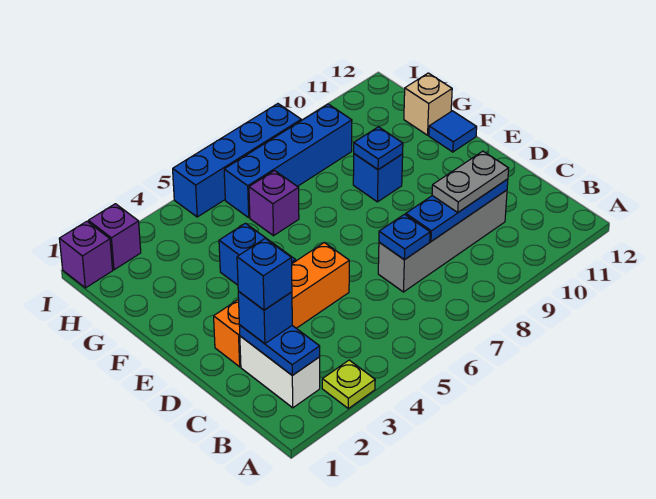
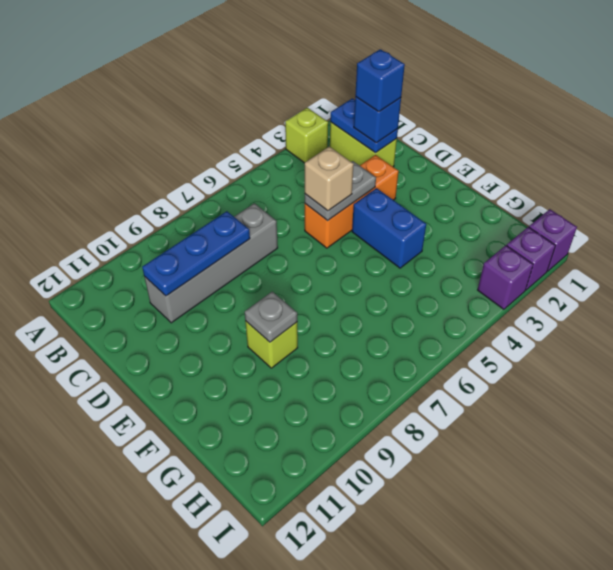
lime 1x1 plate [322,360,375,408] -> lime 1x1 brick [285,108,328,163]
white 1x2 brick [240,336,320,408] -> lime 1x2 brick [330,122,397,167]
blue 1x1 plate [379,214,430,260] -> none
grey 1x2 plate [432,151,509,212] -> grey 1x2 plate moved to [305,161,376,221]
orange 1x4 brick [214,243,349,367] -> orange 1x3 brick [305,155,399,248]
blue 1x1 brick [353,154,403,202] -> lime 1x1 brick [245,321,298,368]
blue 1x1 plate [354,127,403,170] -> grey 1x1 plate [245,292,297,342]
blue 1x1 tile [429,111,477,152] -> none
purple 1x1 brick [249,171,299,236] -> purple 1x1 brick moved to [478,245,533,309]
tan 1x1 brick [404,73,452,135] -> tan 1x1 brick moved to [305,147,354,211]
blue 1x4 brick [224,104,352,217] -> none
blue 1x4 brick [173,104,301,217] -> none

